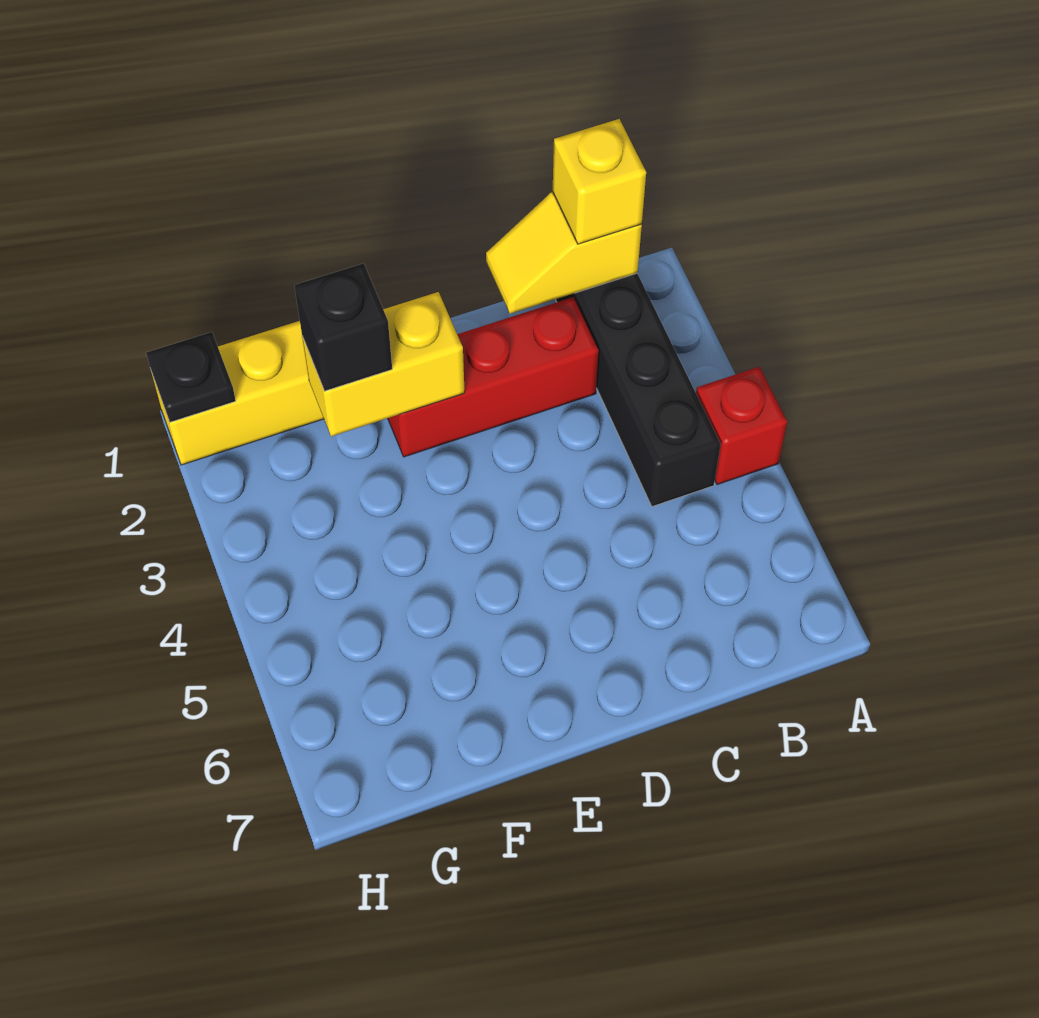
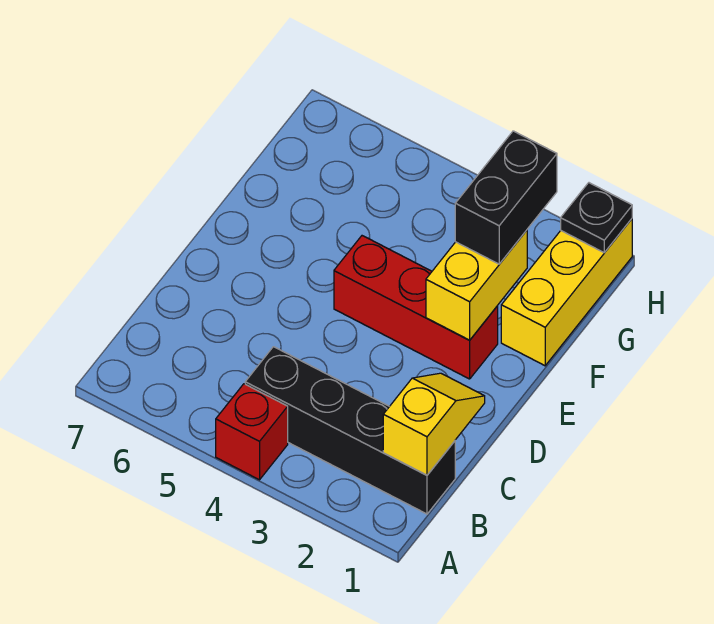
yellow 1x1 brick [553,119,646,244] -> none
red 1x3 brick [388,297,599,457] -> red 1x3 brick turned to [334,236,498,379]
black 1x1 brick [294,263,392,391] -> black 1x2 brick [455,131,557,264]

